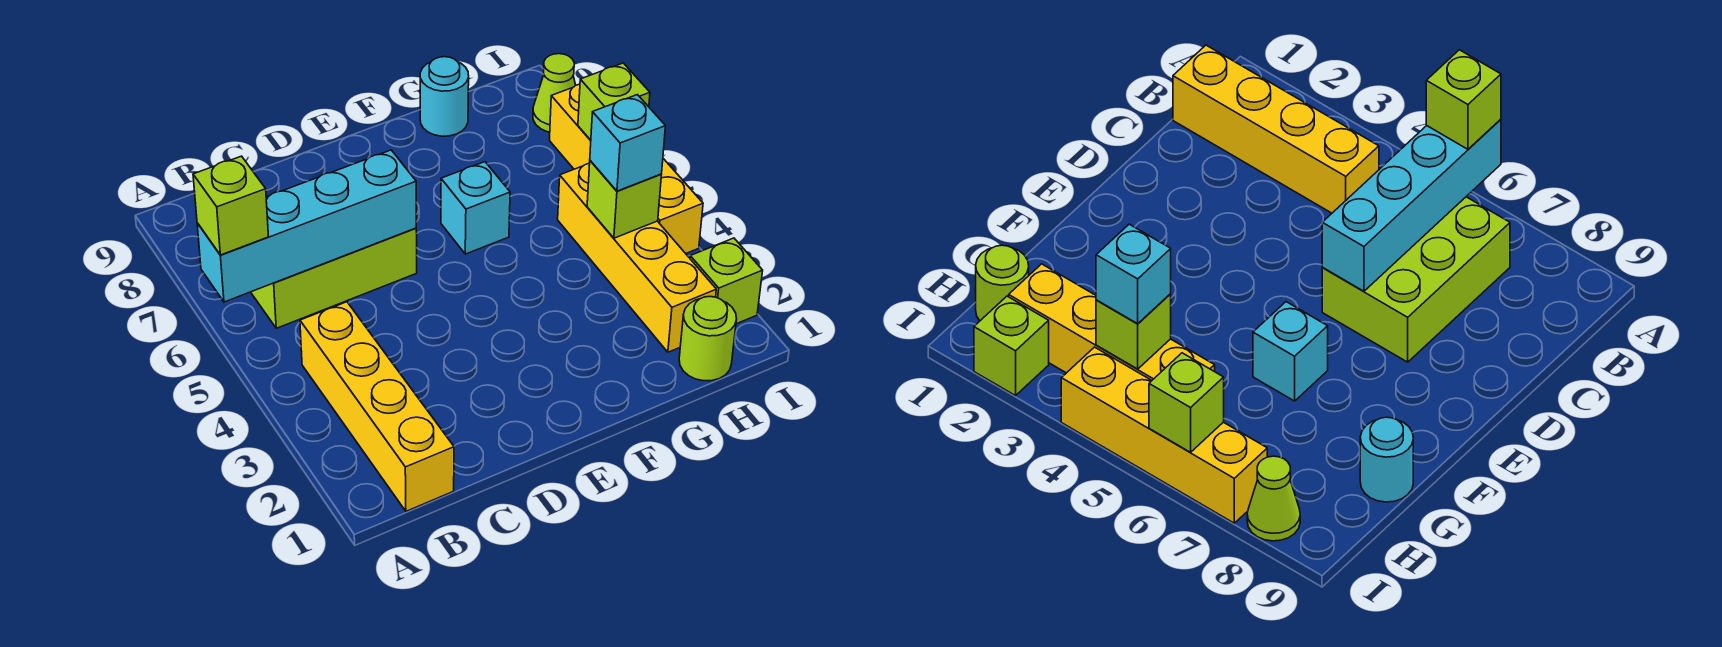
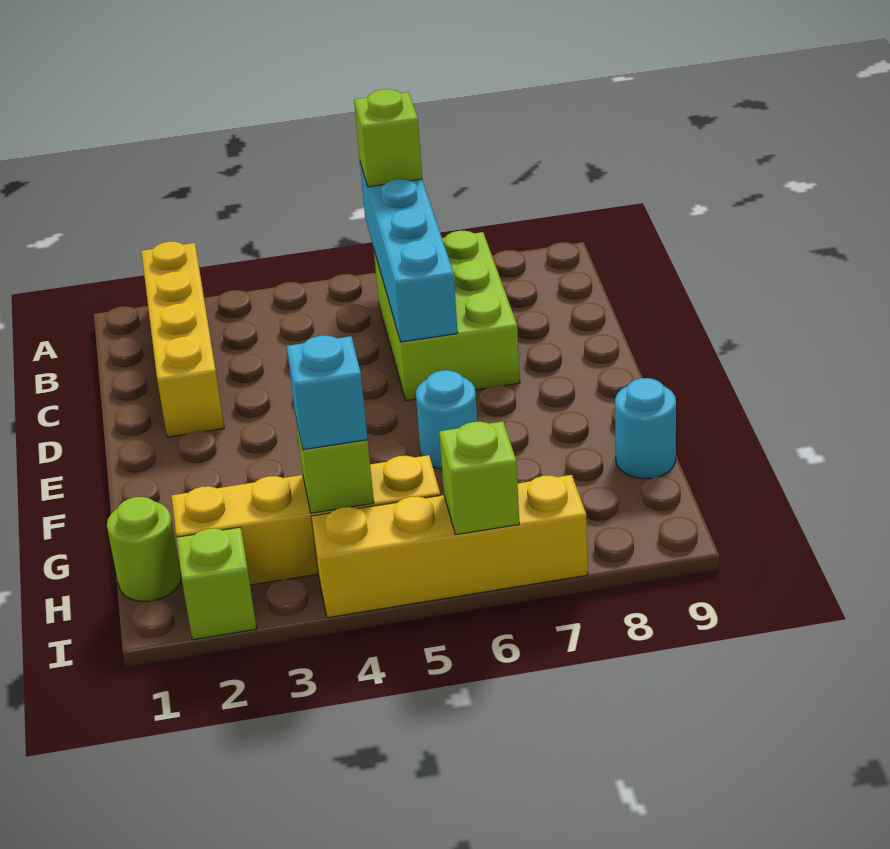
yellow 1x4 brick [300,302,454,511] -> yellow 1x4 brick turned to [141,242,224,437]
cyan 1x1 brick [441,162,510,254] -> cyan 1x1 round brick [416,370,477,469]
lime 1x1 cone [533,54,576,132] -> none

